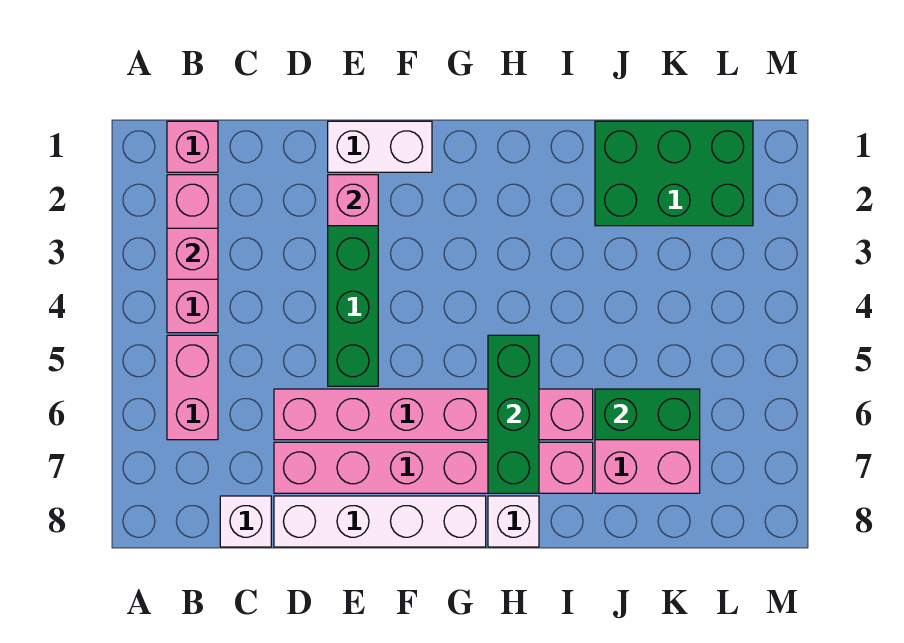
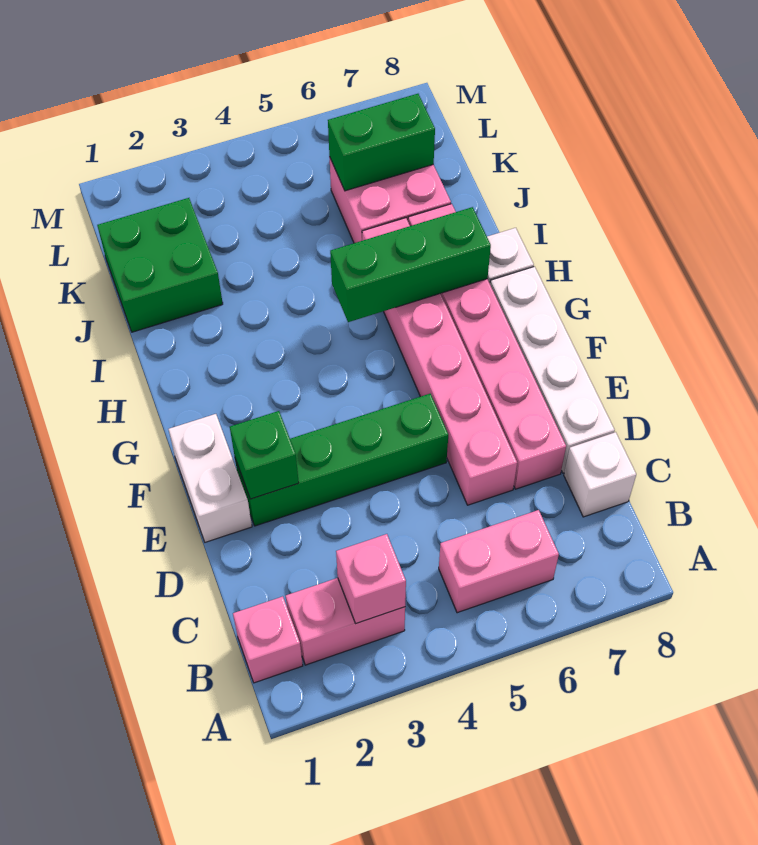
pink 1x3 brick [167,175,218,333] -> pink 1x2 brick [286,578,405,665]
pink 1x1 brick [328,175,378,226] -> green 1x1 brick [230,411,299,499]
green 2x3 brick [595,121,753,226] -> green 2x2 brick [97,198,223,332]
green 1x2 brick [595,389,700,440] -> green 1x2 brick turned to [328,94,435,191]

